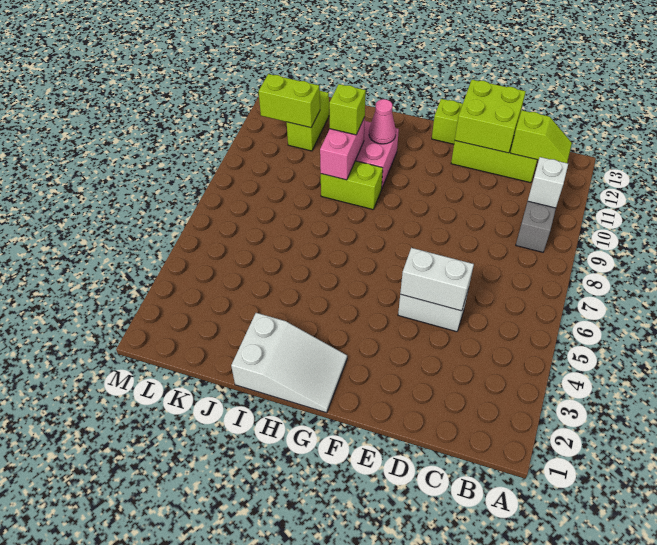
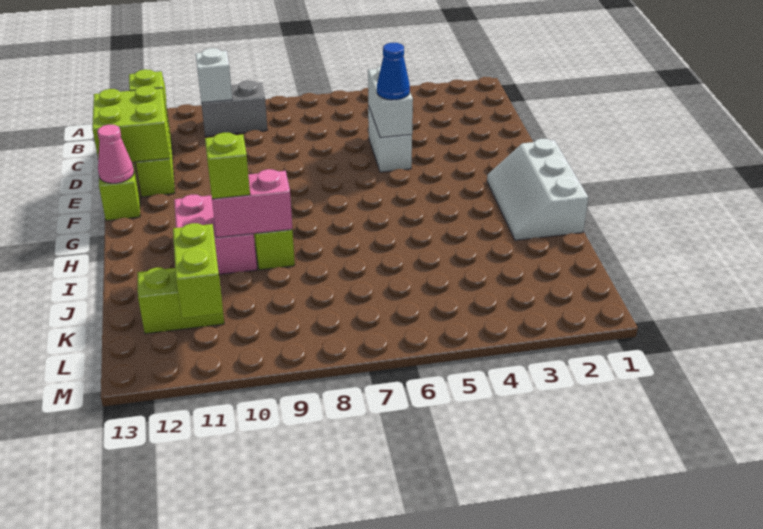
none -> blue 1x1 cone [377,43,410,100]
white 2x3 slope [231,313,347,413] -> white 2x3 slope turned to [487,139,588,240]
pink 1x1 cone [369,99,396,144] -> pink 1x1 cone moved to [97,125,134,183]

